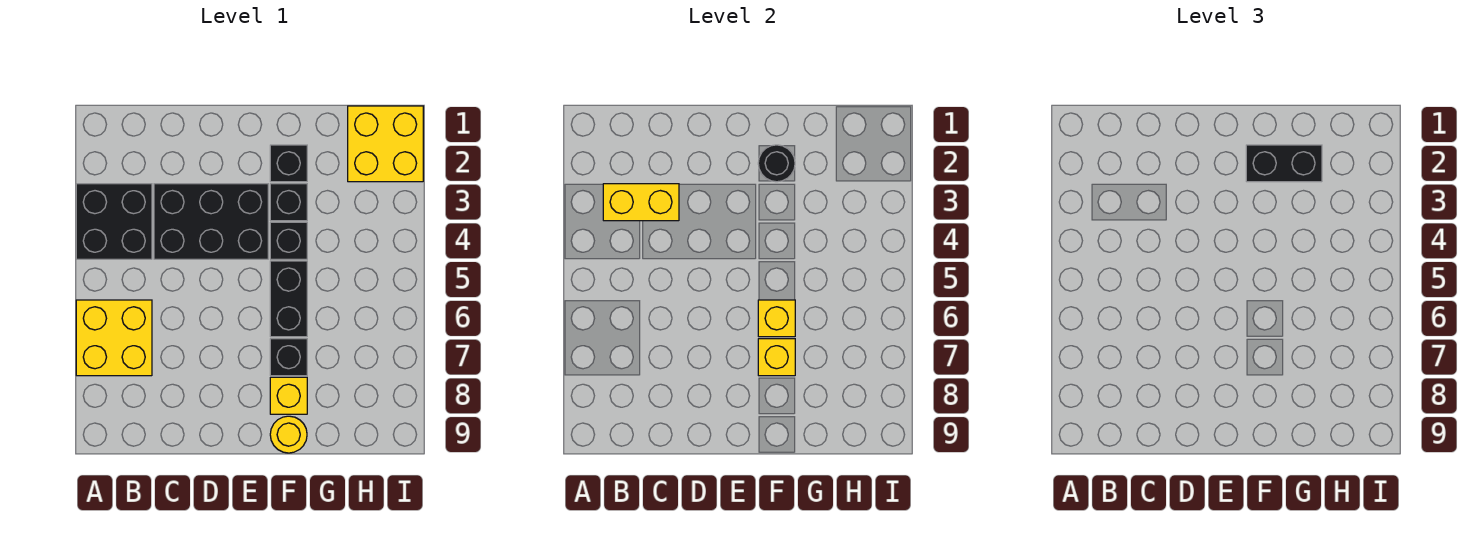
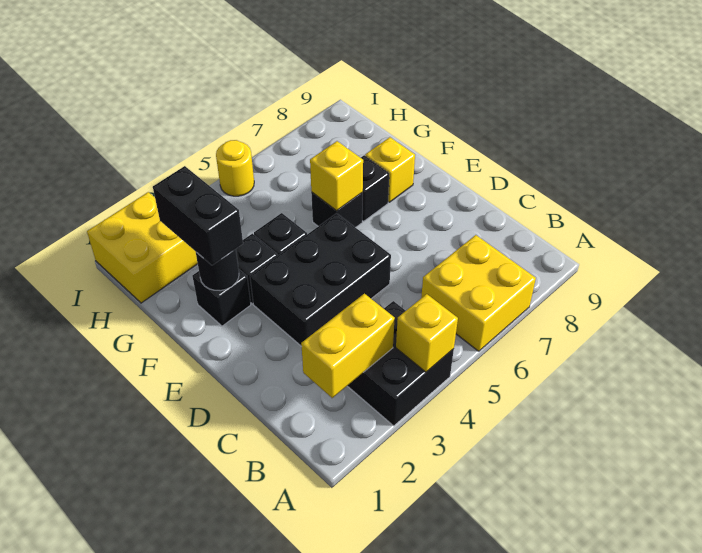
yellow 1x2 brick [603,184,679,221] -> yellow 1x2 brick turned to [301,294,395,398]
black 2x3 brick [154,184,268,259] -> black 2x3 brick turned to [250,213,391,347]
black 1x2 brick [270,261,307,337] -> black 1x1 brick [311,192,363,228]
yellow 1x1 brick [758,339,795,376] -> yellow 1x1 brick moved to [396,294,458,372]
yellow 1x1 round brick [270,416,307,453] -> yellow 1x1 round brick moved to [216,140,254,196]

